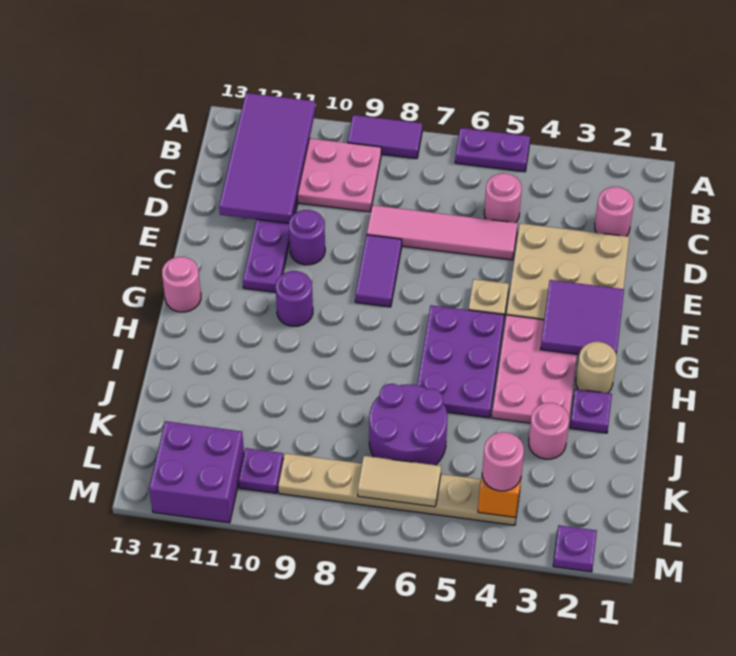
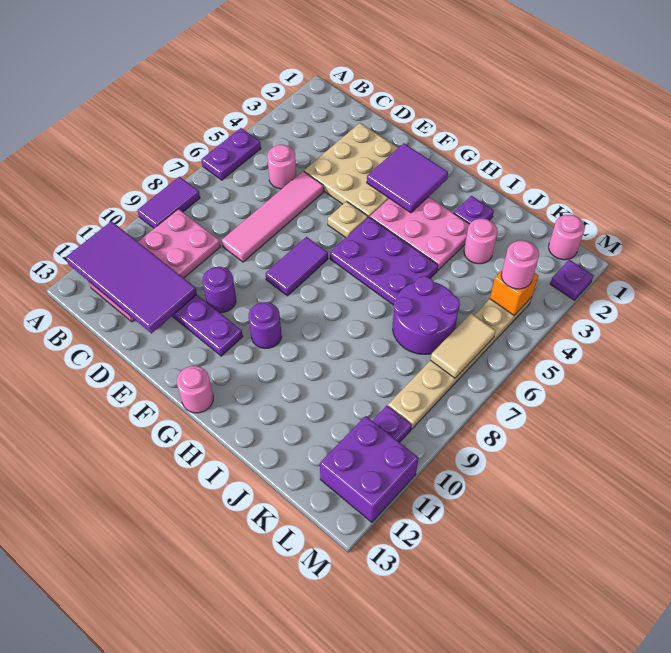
pink 1x1 round brick [595,187,634,236] -> pink 1x1 round brick moved to [549,215,585,260]
purple 1x2 tile [355,235,402,307] -> purple 1x2 tile turned to [265,237,328,296]
tan 1x1 round brick [576,342,617,393] -> none

